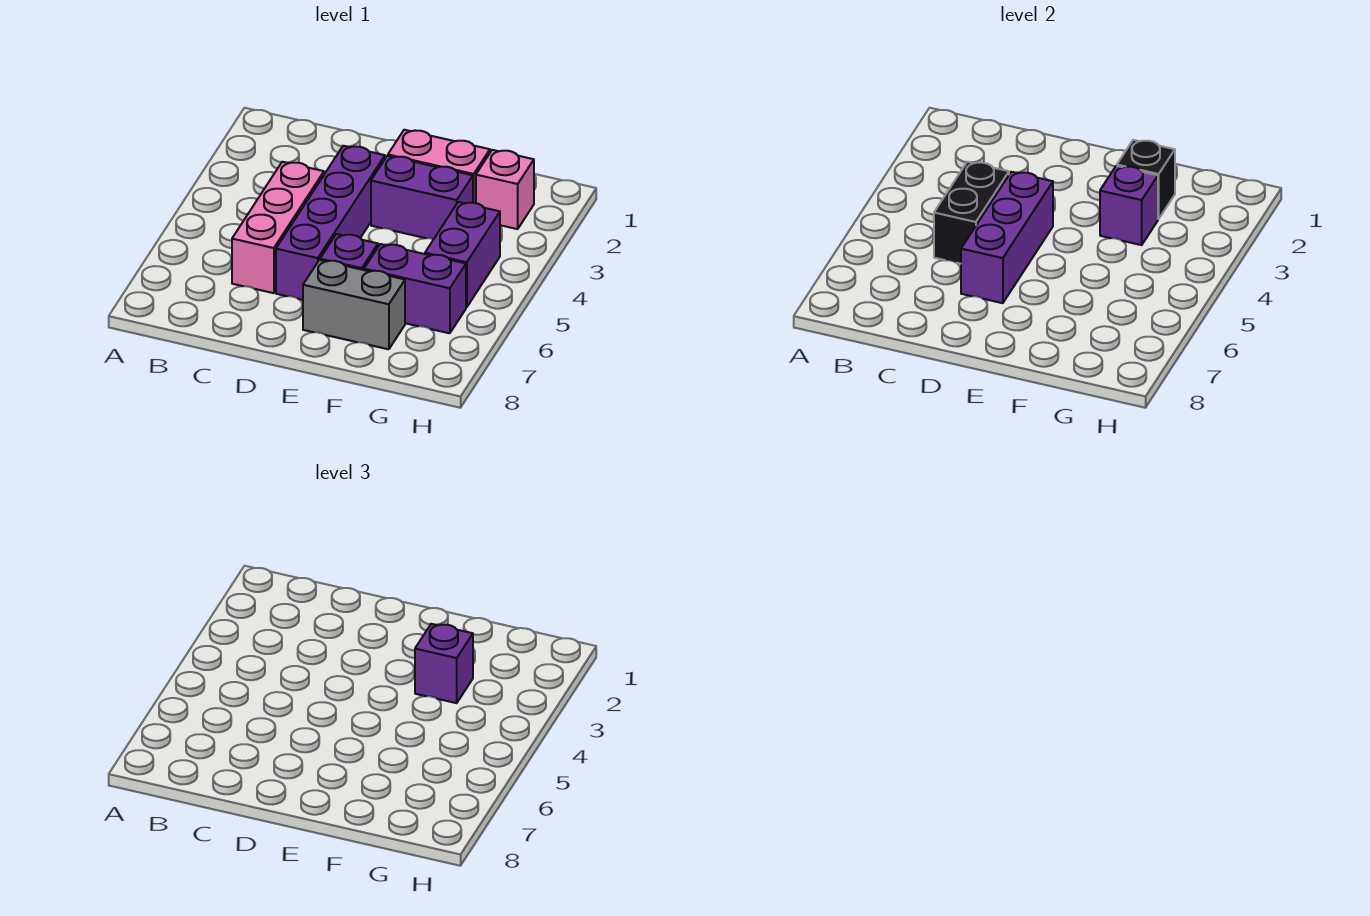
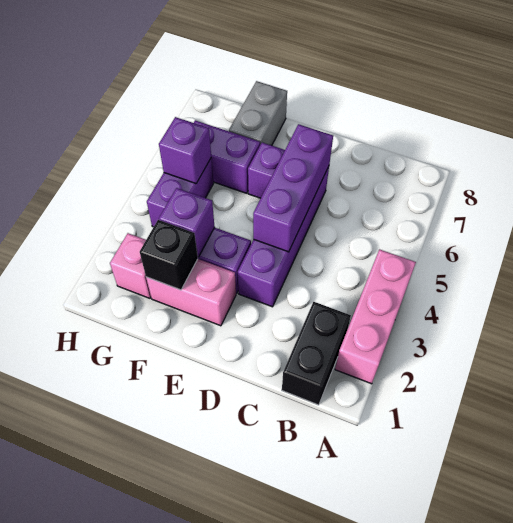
pink 1x3 brick [232,162,324,293] -> pink 1x3 brick moved to [335,249,416,384]
black 1x2 brick [934,162,1009,264] -> black 1x2 brick moved to [282,302,351,405]
grey 1x2 brick [303,260,405,349] -> grey 1x2 brick turned to [229,81,287,145]
purple 1x1 brick [415,624,473,703] -> purple 1x1 brick moved to [159,117,211,184]

